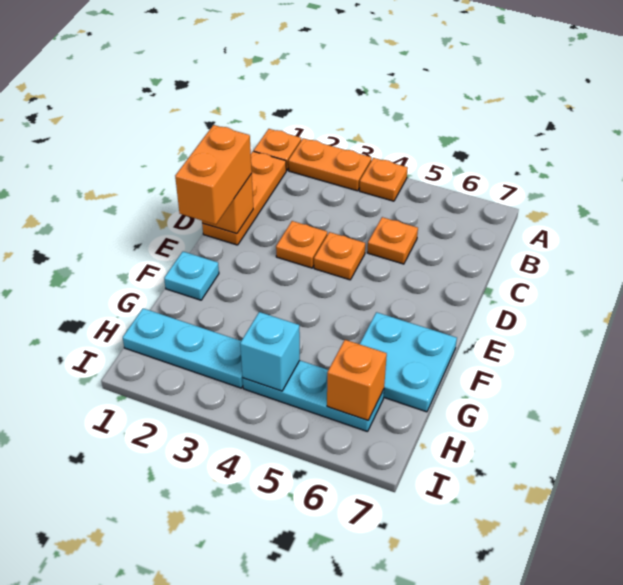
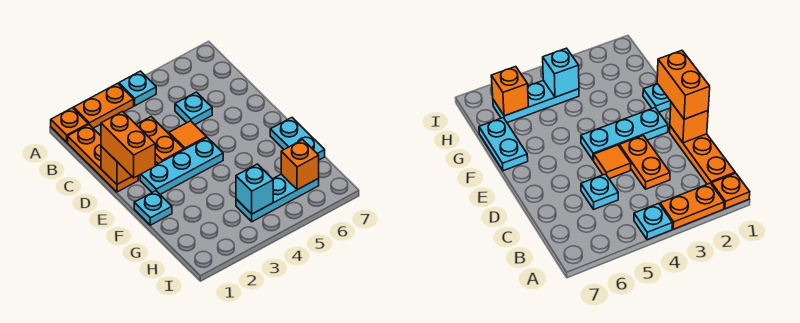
orange 1x1 plate [359,158,408,201] -> cyan 1x1 plate [119,71,156,106]
orange 1x1 plate [367,217,418,264] -> cyan 1x1 plate [175,92,212,125]
orange 1x1 plate [276,221,327,268] -> orange 1x2 plate [136,117,184,164]
orange 1x1 plate [314,232,365,280] -> orange 1x1 tile [169,121,207,150]
cyan 2x2 plate [360,312,457,412] -> cyan 1x2 plate [270,118,325,160]
cyan 1x3 plate [123,308,243,388] -> cyan 1x3 plate moved to [140,138,223,194]

